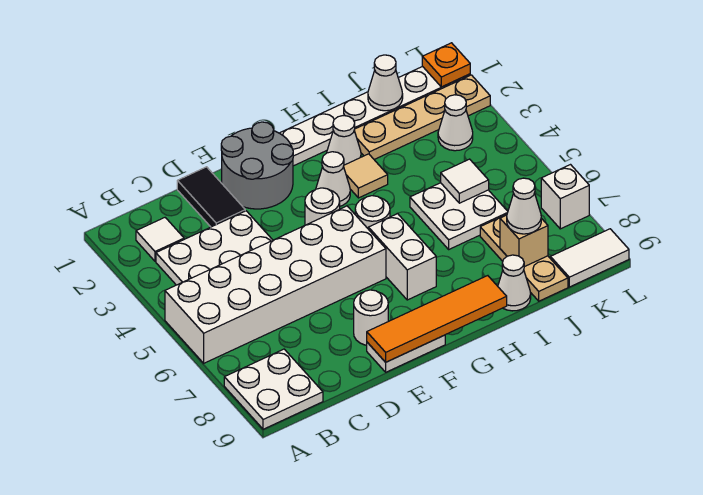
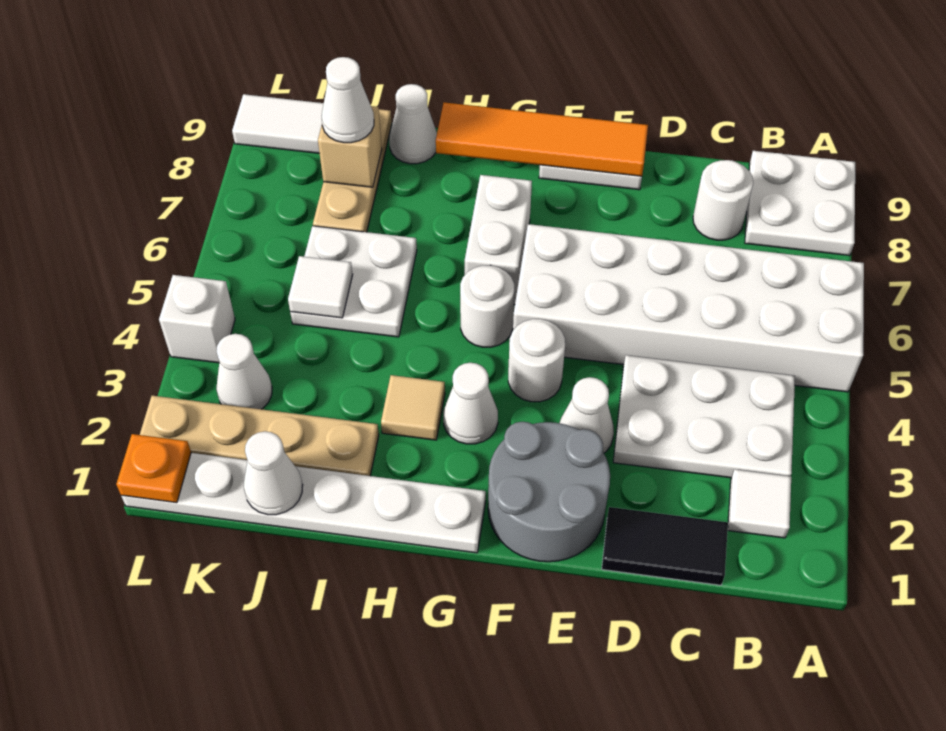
black 1x2 tile [177,167,245,227] -> black 1x2 tile turned to [602,507,728,585]
white 1x1 round brick [354,290,388,345] -> white 1x1 round brick moved to [693,160,753,240]
white 1x1 cone [327,116,361,165] -> white 1x1 cone moved to [560,377,614,453]
white 1x1 brick [541,165,589,229] -> white 1x1 brick moved to [159,275,235,363]

